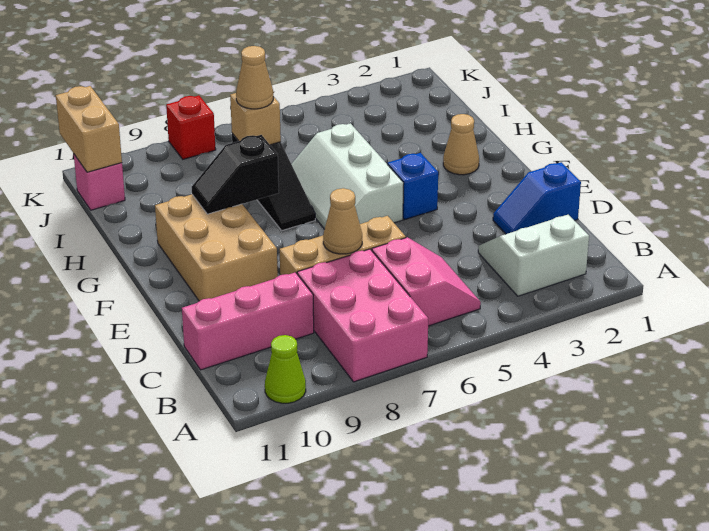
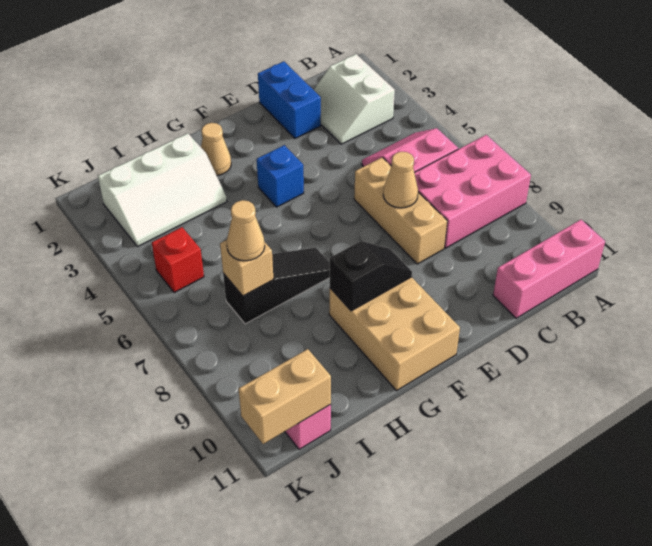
lime 1x1 cone [265,335,306,403] -> none
pink 1x3 brick [182,272,314,370] -> pink 1x3 brick turned to [493,220,605,318]
blue 1x2 slope [493,162,581,234] -> blue 1x2 brick [258,61,321,138]
tan 2x3 brick [155,194,278,301] -> tan 2x3 brick turned to [329,277,460,391]
white 2x3 slope [292,123,404,229] -> white 2x3 slope moved to [98,133,227,247]
black 1x2 slope [192,135,279,214] -> black 1x2 slope turned to [330,241,412,311]
red 1x1 brick [166,96,216,159] -> red 1x1 brick moved to [152,227,204,293]

